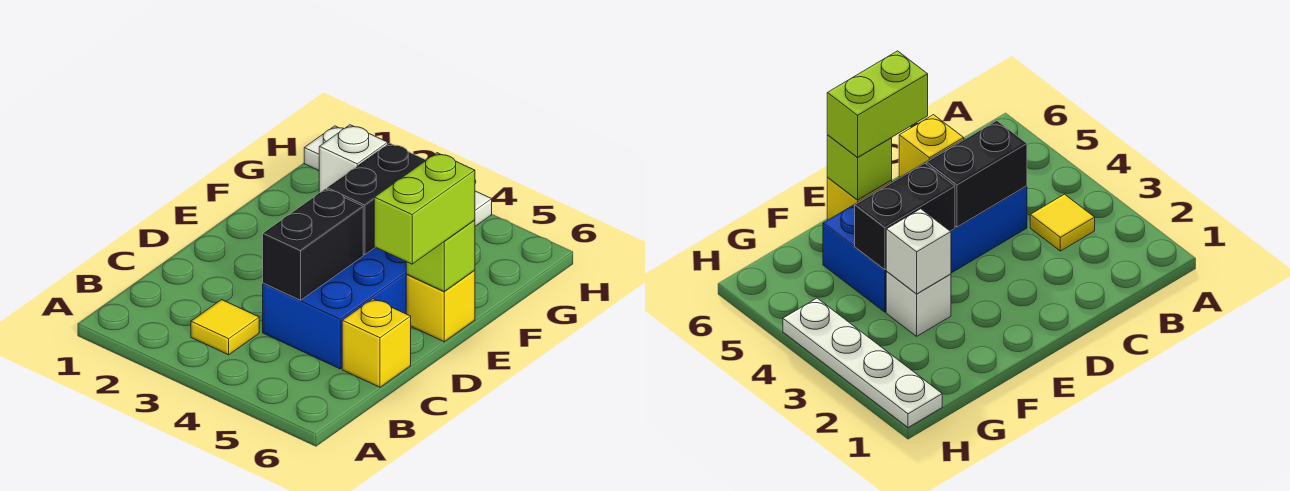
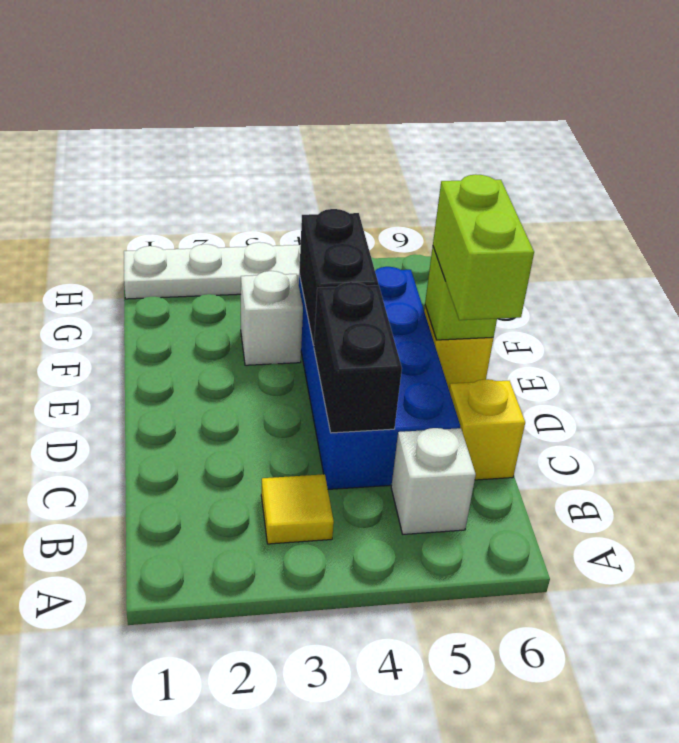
white 1x1 brick [319,125,388,193] -> white 1x1 brick moved to [391,428,476,534]

